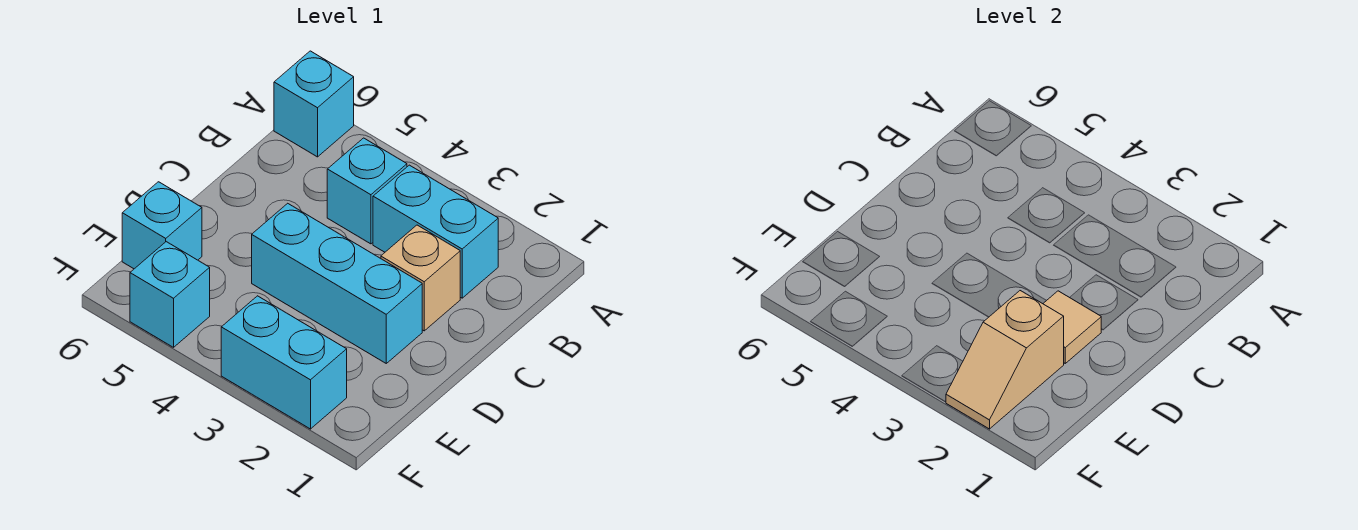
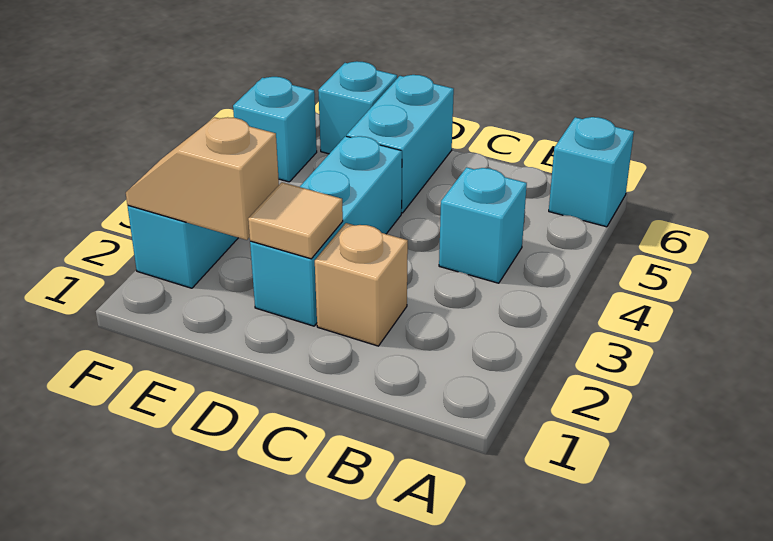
cyan 1x2 brick [373,165,498,298] -> cyan 1x2 brick moved to [347,75,454,213]

